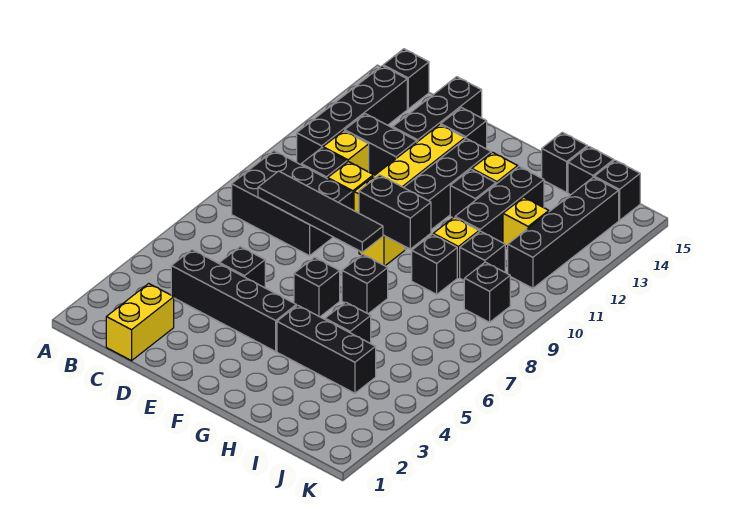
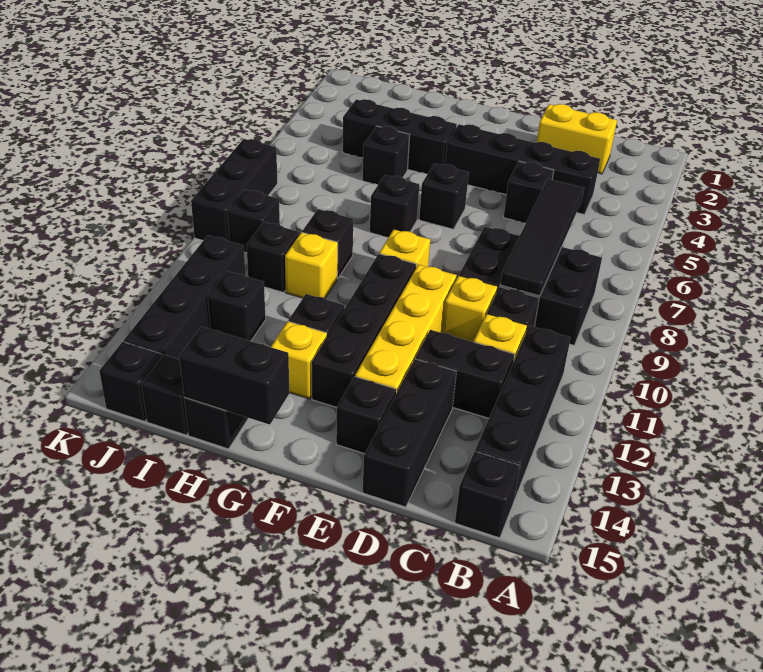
yellow 1x2 brick [106,284,174,361] -> yellow 1x2 brick turned to [537,104,617,174]
black 1x4 tile [258,171,383,252] -> black 1x4 tile turned to [500,179,584,296]
black 1x2 brick [359,175,431,249] -> black 1x2 brick moved to [179,326,289,425]
black 1x3 brick [455,167,544,243] -> black 1x3 brick moved to [191,139,277,241]
yellow 1x1 brick [503,197,549,247] -> black 1x1 brick [208,271,266,341]

